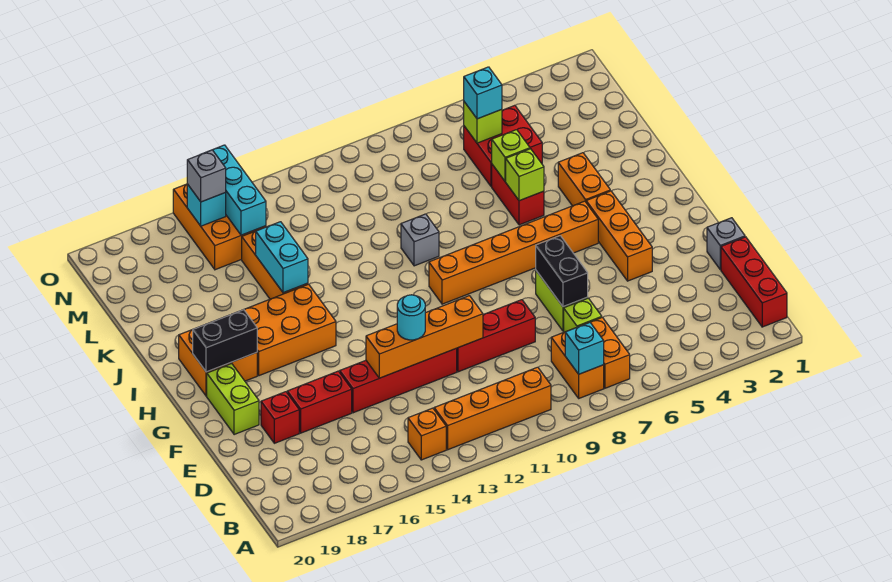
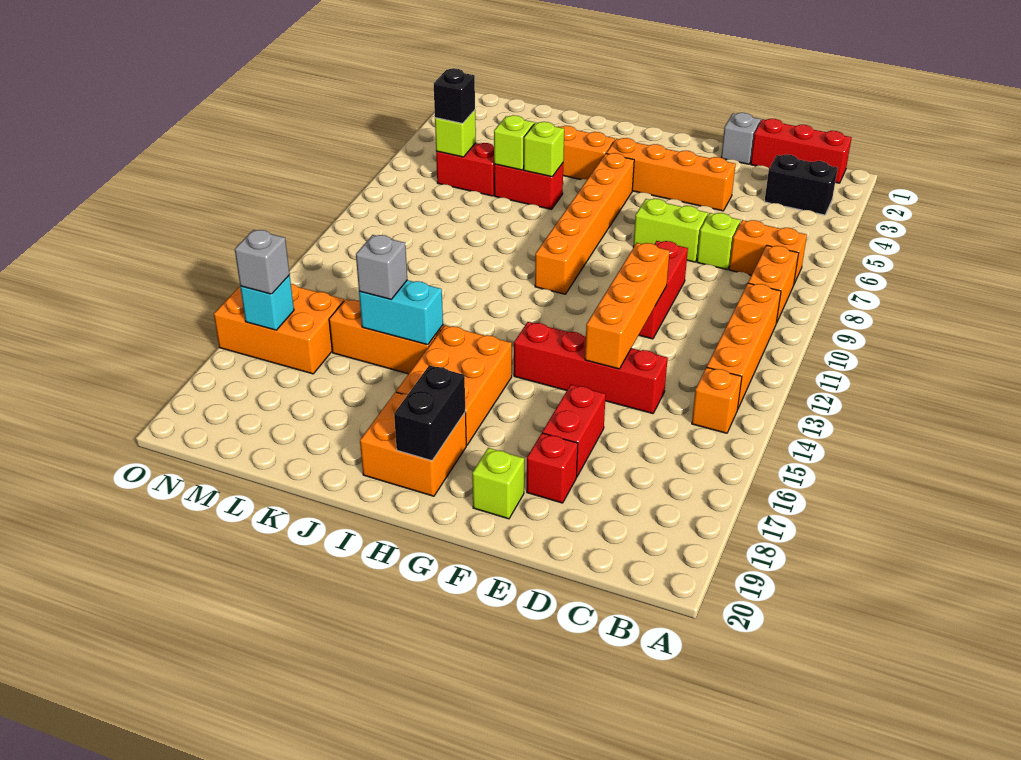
orange 1x2 brick [551,332,604,398] -> orange 1x2 brick turned to [748,245,799,323]
cyan 1x1 brick [565,322,604,374] -> none
black 1x2 brick [536,236,588,307] -> black 1x2 brick moved to [764,154,838,215]
red 1x4 brick [340,348,457,413] -> red 1x4 brick turned to [514,322,668,414]
cyan 1x1 round brick [397,295,425,340] -> none
orange 1x3 brick [586,191,652,281] -> orange 1x4 brick [606,138,736,211]
lime 1x2 brick [207,364,259,435] -> lime 1x1 brick [472,448,524,519]
grey 1x1 brick [401,214,439,266] -> grey 1x1 brick moved to [356,235,407,299]
red 2x2 brick [464,105,542,187] -> red 1x2 brick [436,143,494,196]
cyan 1x1 brick [464,67,502,119] -> black 1x1 brick [434,68,475,123]
cyan 1x3 brick [213,145,266,235] -> none

